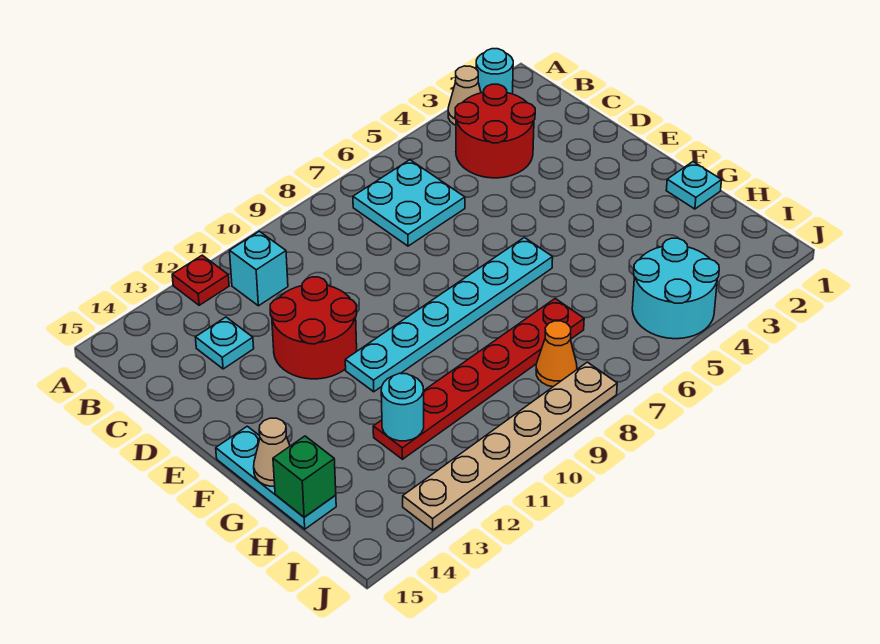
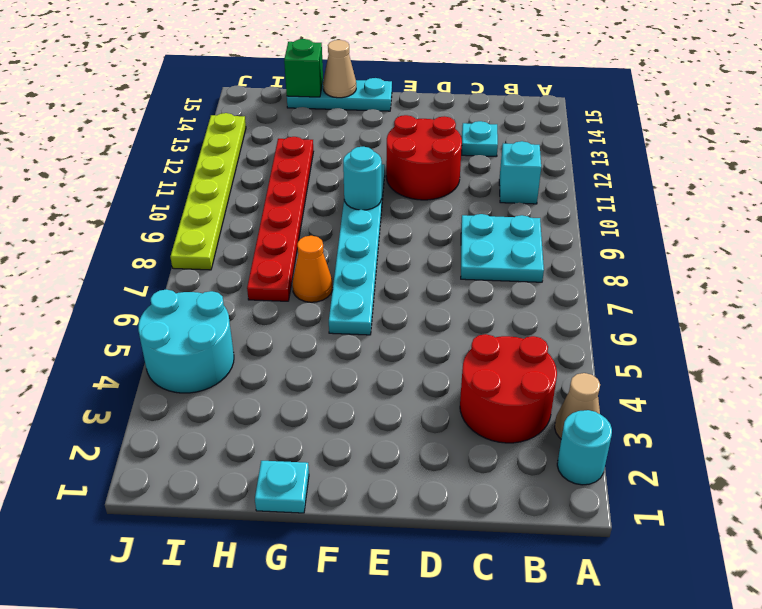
red 1x1 plate [172,255,229,305] -> none
cyan 2x2 plate [353,160,465,246] -> cyan 2x2 plate moved to [461,214,544,282]
cyan 1x1 round brick [381,373,424,441] -> cyan 1x1 round brick moved to [343,147,382,210]
orange 1x1 cone [536,321,577,387] -> orange 1x1 cone moved to [292,236,333,302]
tan 1x6 plate [403,362,617,530] -> lime 1x6 plate [170,113,246,270]

